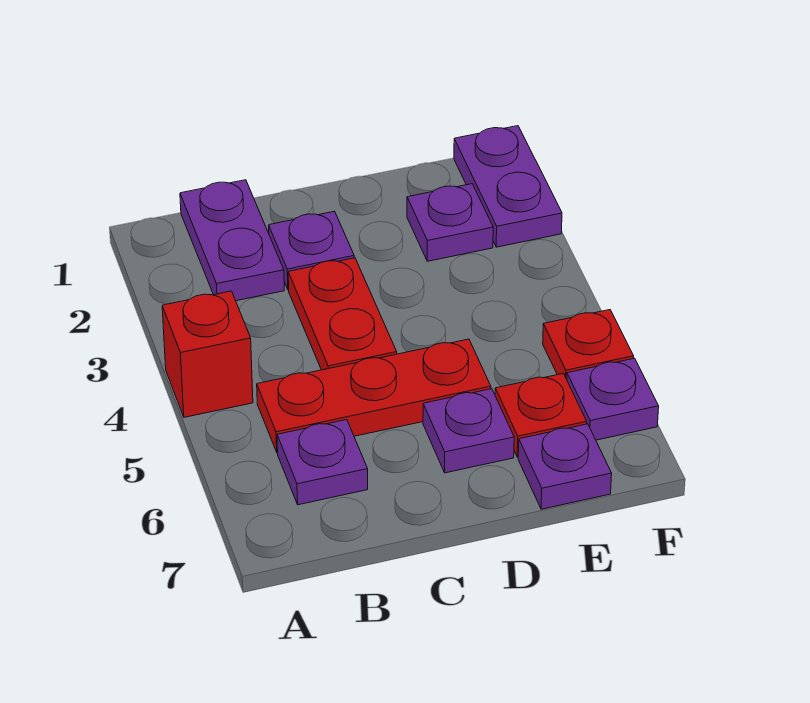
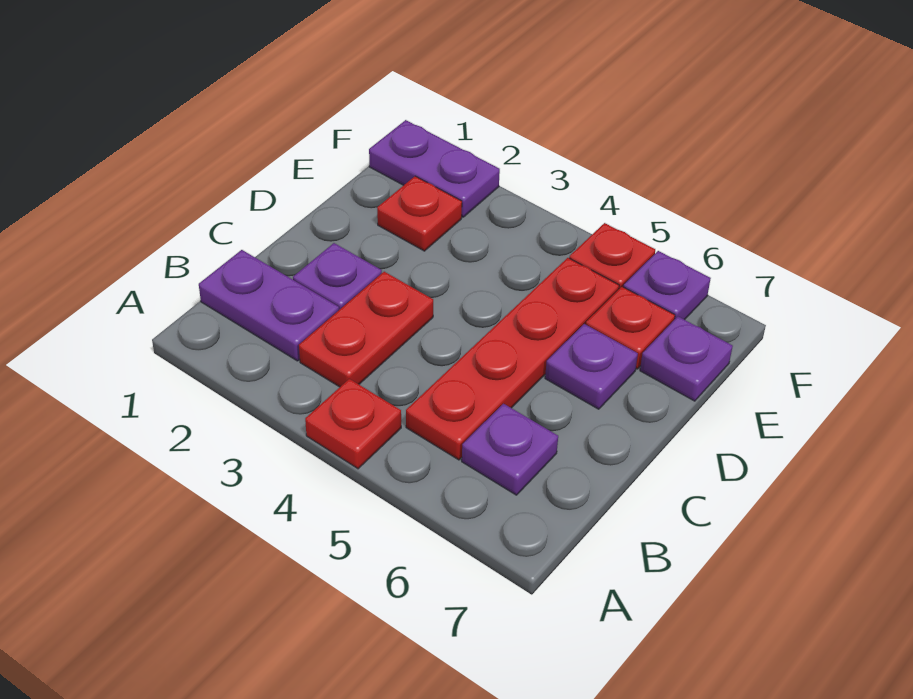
red 1x1 brick [162,291,253,417] -> red 1x1 plate [305,379,401,469]
red 1x3 plate [257,339,491,453] -> red 1x4 plate [406,258,619,460]
red 1x2 plate [288,258,397,370] -> red 1x2 plate turned to [299,272,433,387]
purple 1x1 plate [407,184,493,261] -> red 1x1 plate [377,176,462,251]

